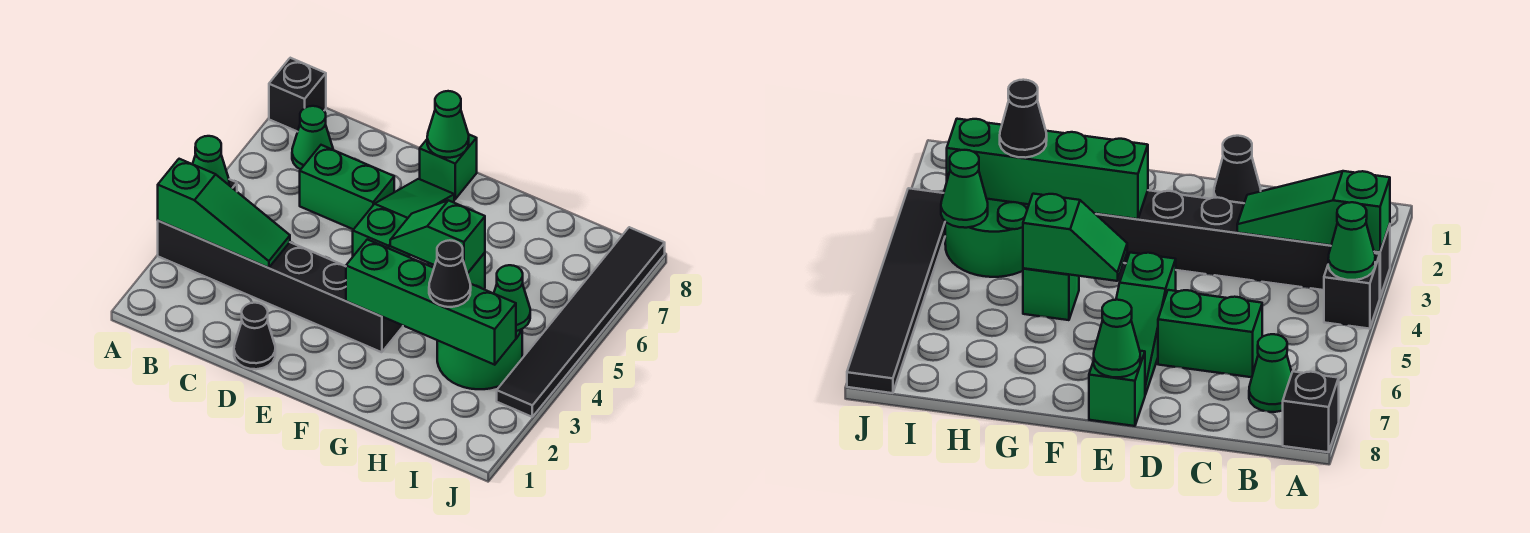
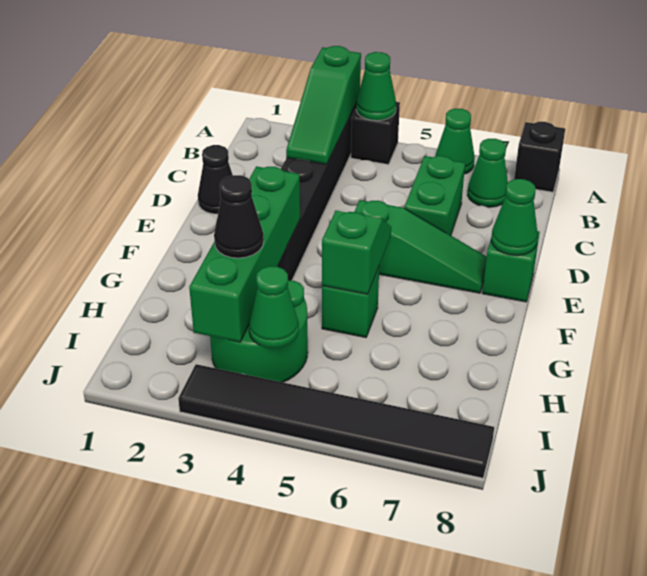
none -> green 1x1 cone [436,109,475,174]

